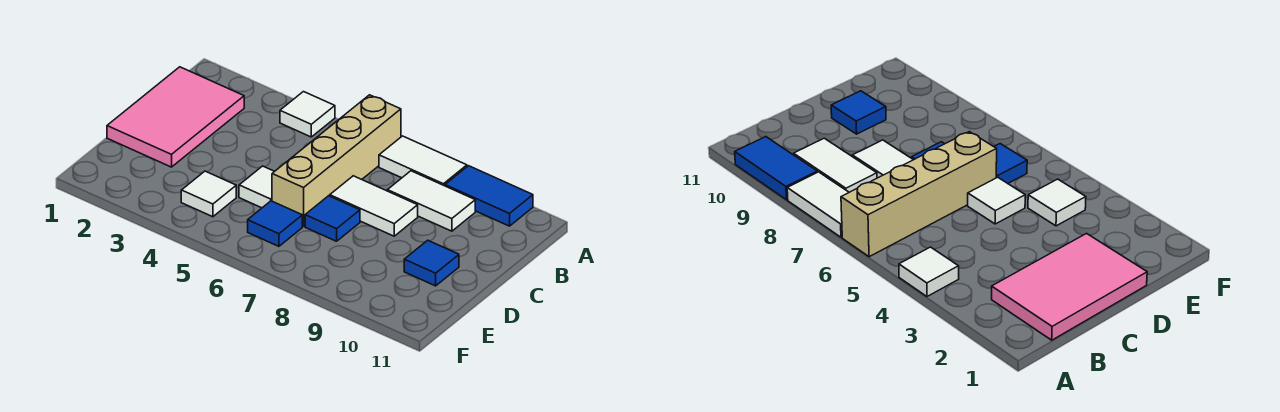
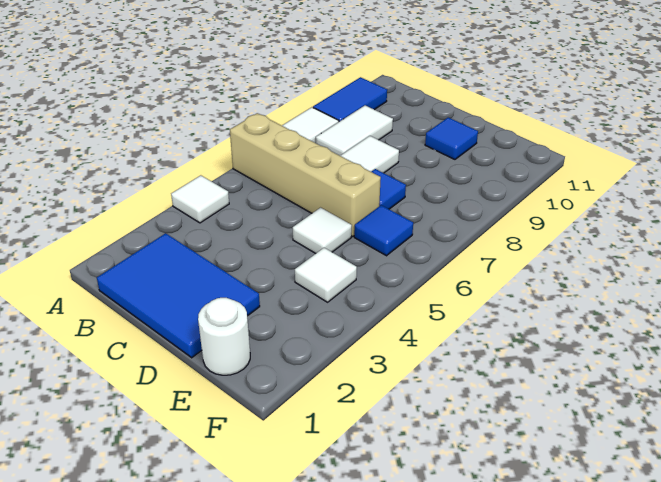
pink 2x3 tile [107,67,244,167] -> blue 2x3 tile [97,233,260,358]
none -> white 1x1 round brick [198,298,250,375]

